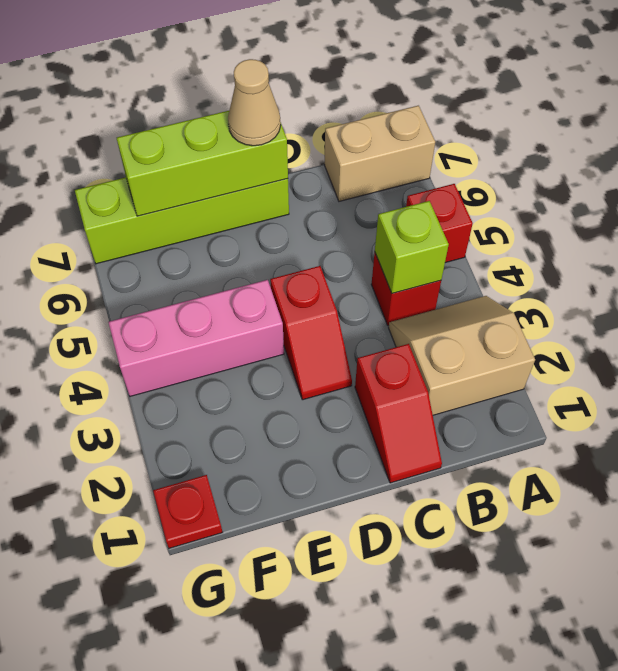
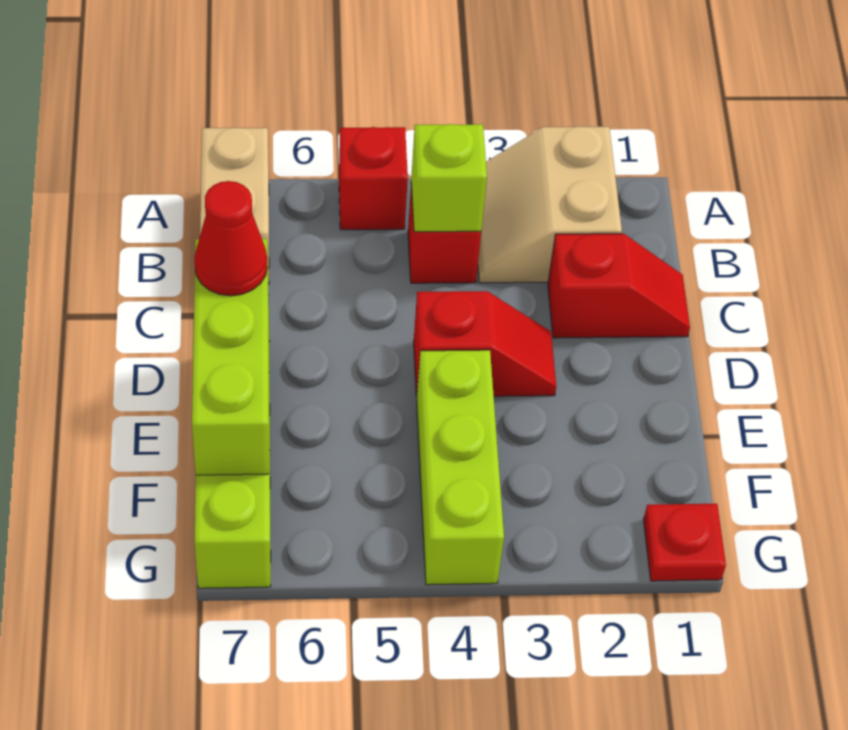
tan 1x1 cone [228,59,281,146] -> red 1x1 cone [194,181,267,296]
pink 1x3 brick [108,280,284,396] -> lime 1x3 brick [417,350,504,585]

